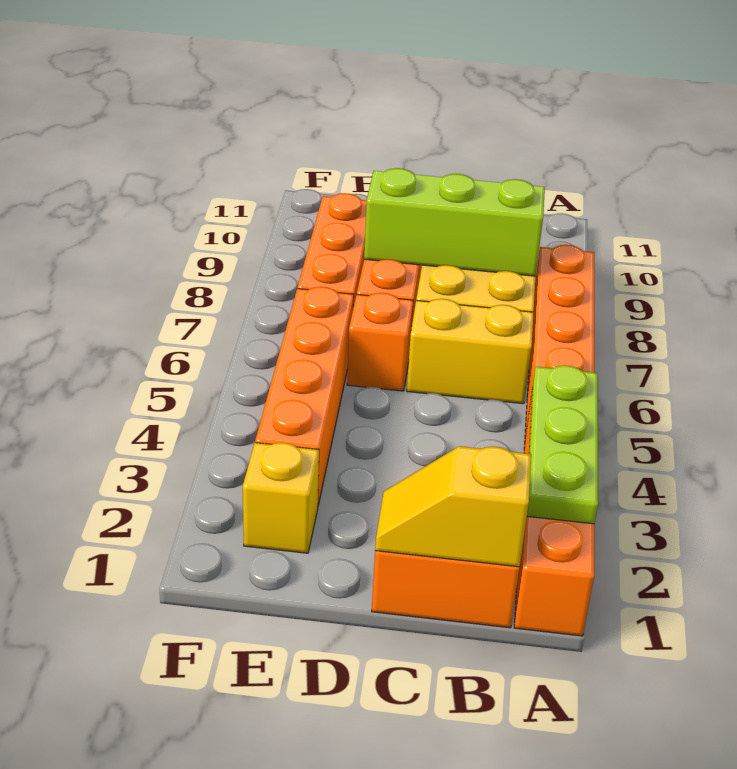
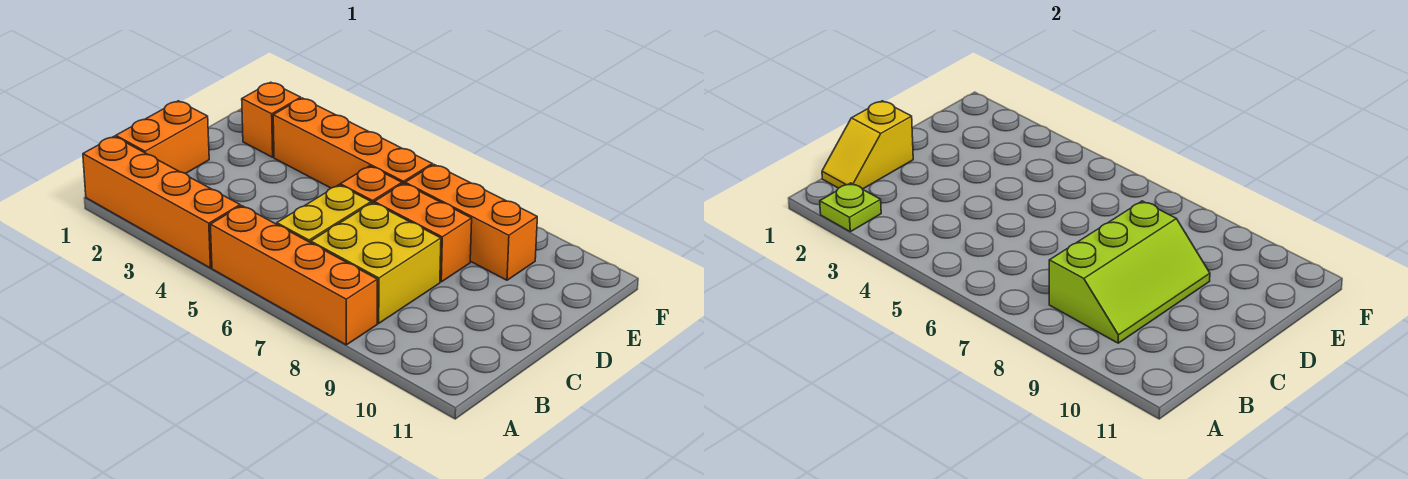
lime 1x3 plate [527,365,598,524] -> lime 1x1 plate [820,183,881,232]
yellow 1x2 slope [375,446,531,567] -> yellow 1x2 slope turned to [822,101,913,189]
yellow 1x1 brick [243,443,319,553] -> orange 1x1 brick [242,82,301,157]

